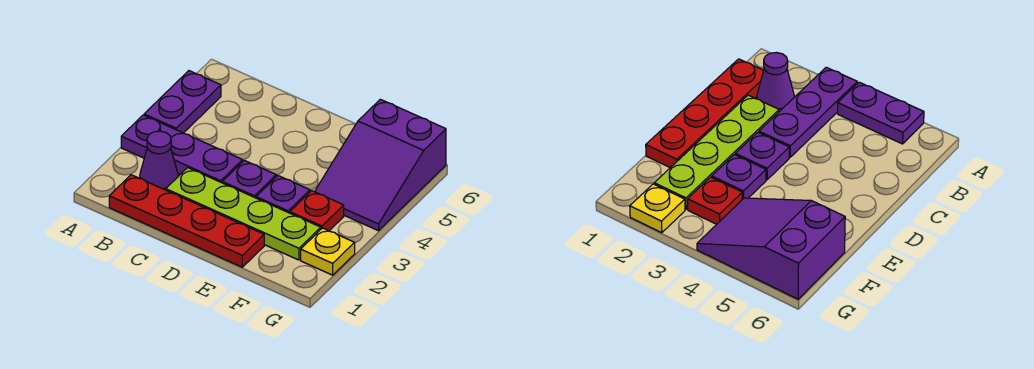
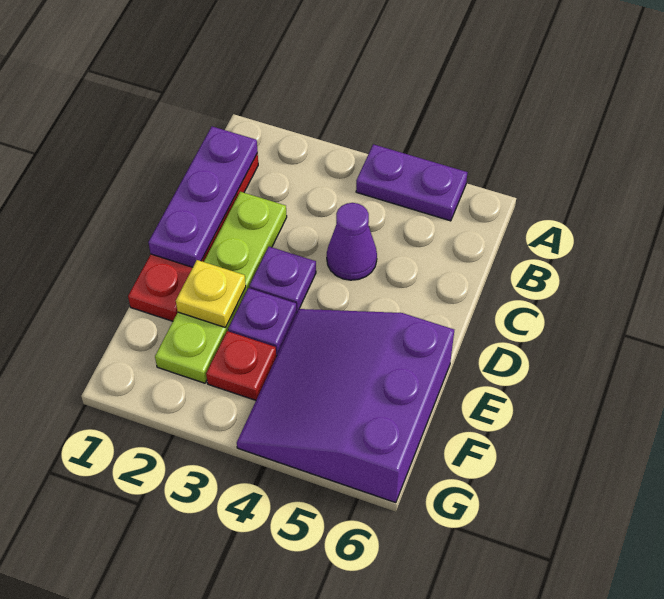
purple 1x3 plate [121,115,243,183] -> purple 1x3 plate moved to [148,127,258,267]
purple 1x1 cone [140,131,178,190] -> purple 1x1 cone moved to [327,203,377,280]
purple 2x3 slope [315,99,446,231] -> purple 3x3 slope [237,309,454,503]
yellow 1x1 plate [301,228,355,275] -> yellow 1x1 plate moved to [176,260,246,327]

